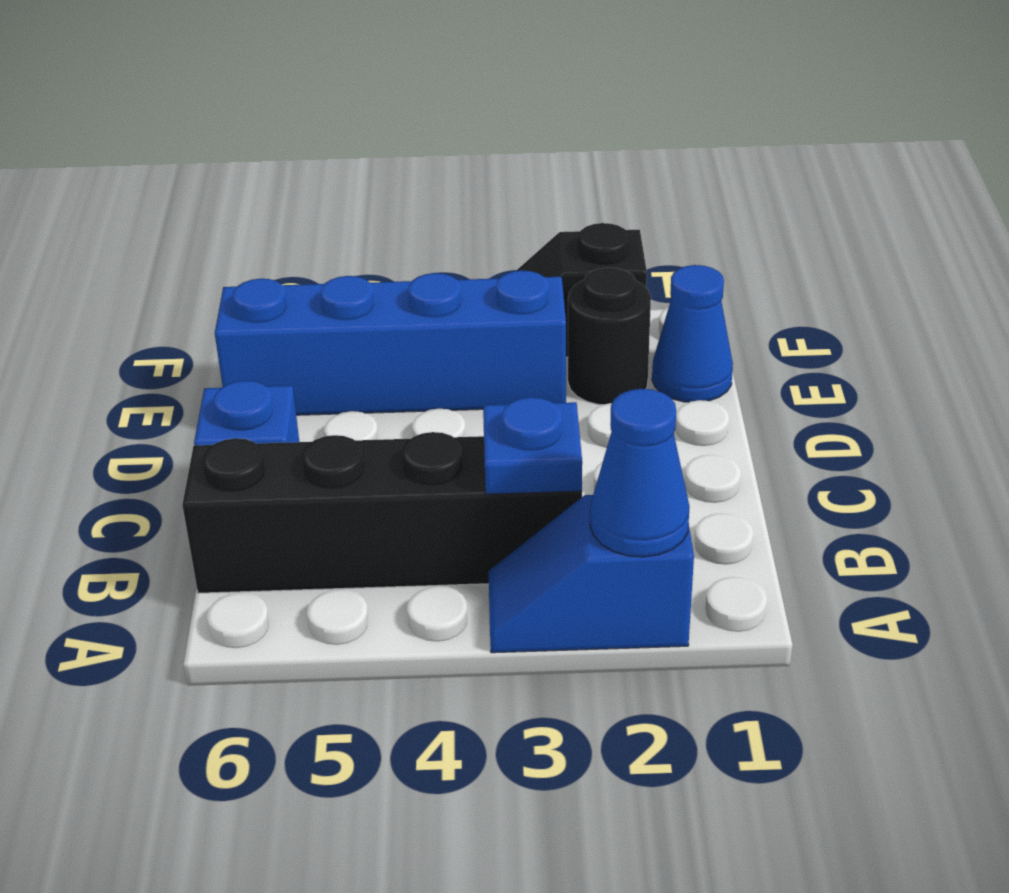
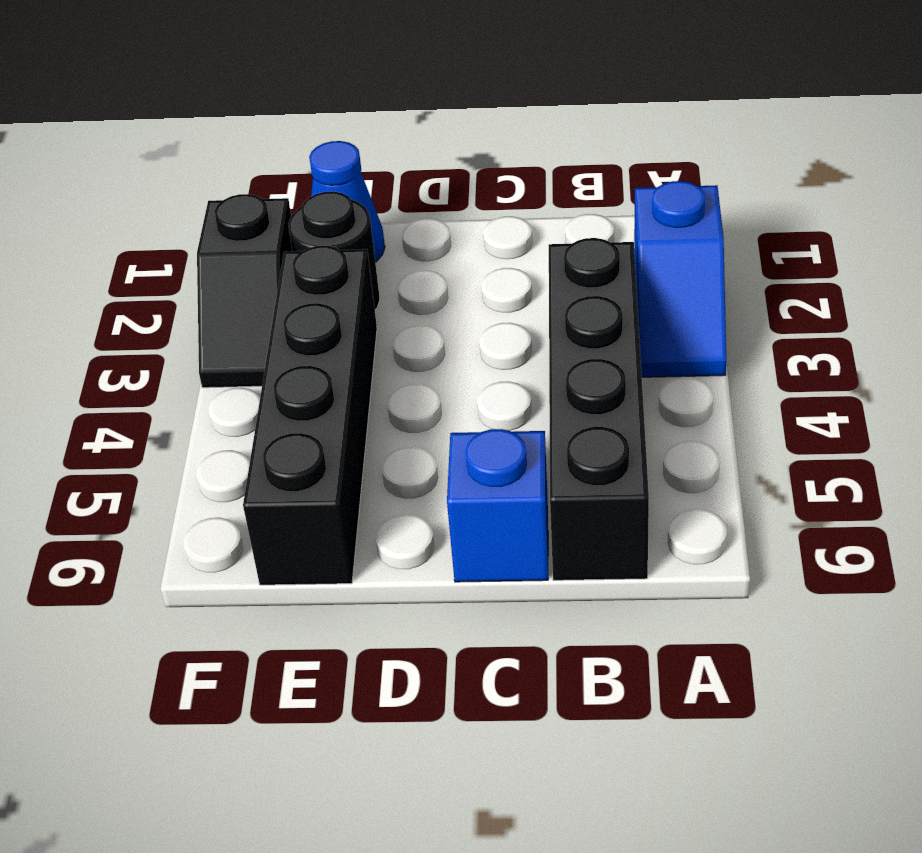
blue 1x1 cone [590,389,690,557] -> none
blue 1x1 plate [483,397,582,494] -> none
blue 1x4 brick [215,271,566,415] -> black 1x4 brick [243,246,377,585]

